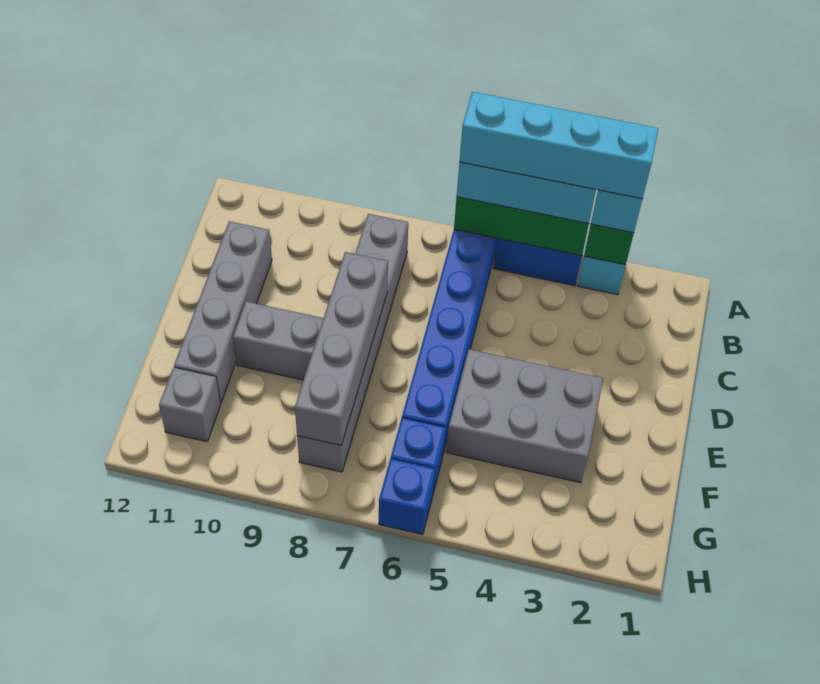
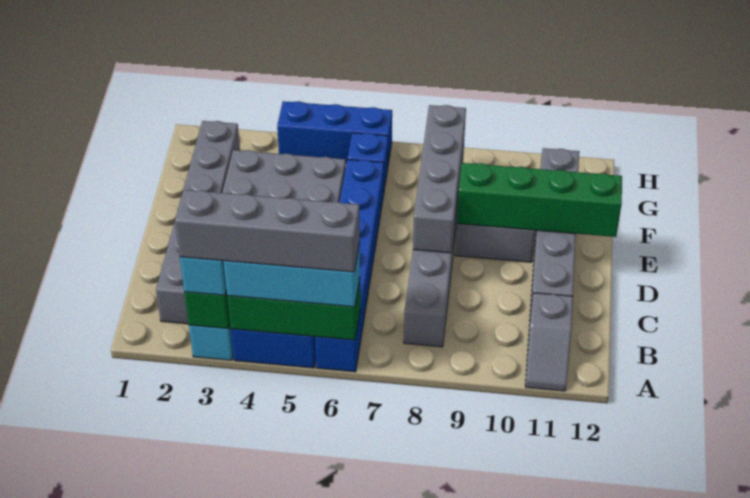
cyan 1x4 brick [460,92,658,199] -> grey 1x4 brick [175,190,360,272]
none -> grey 1x2 slope [525,293,573,391]
none -> grey 1x6 brick [156,121,240,324]
none -> green 1x4 brick [457,163,622,237]
blue 1x1 brick [379,459,435,535] -> blue 1x3 brick [277,101,392,164]

